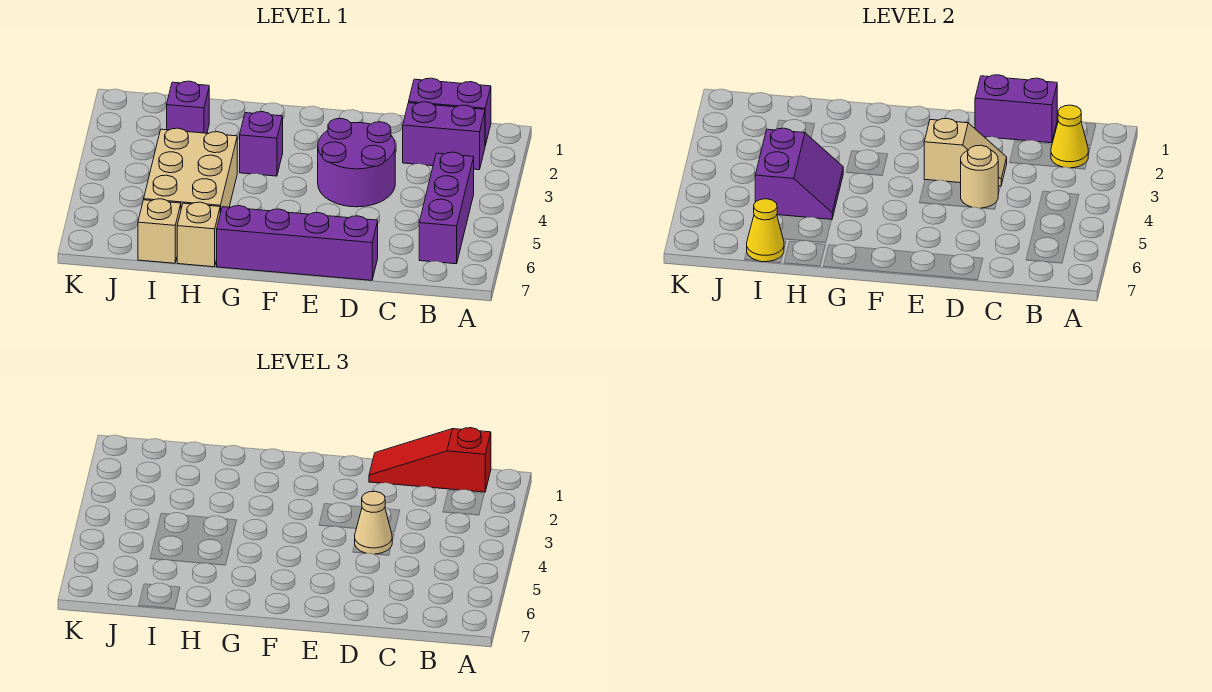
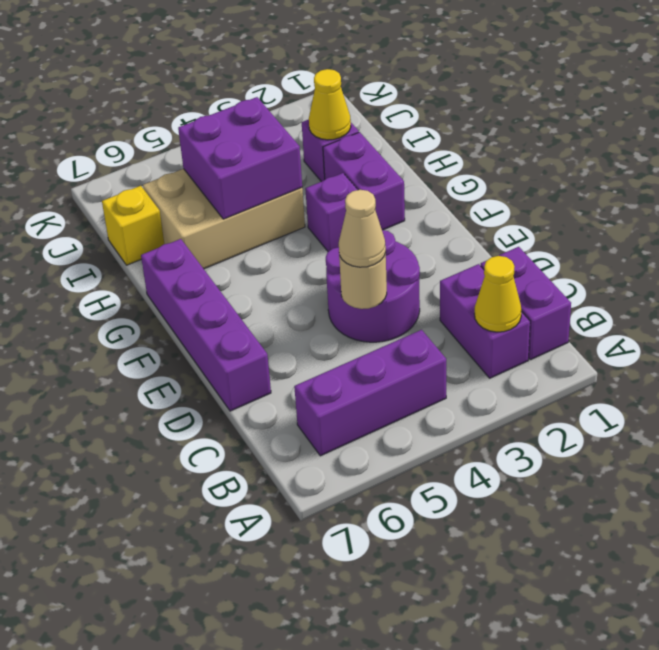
red 1x3 slope [369,428,491,492] -> none
purple 1x2 brick [975,75,1057,143] -> purple 1x2 brick moved to [323,132,405,230]
tan 1x2 slope [924,119,1007,186] -> none
purple 2x2 slope [755,128,843,219] -> purple 2x2 brick [178,97,302,219]
tan 1x1 brick [177,202,220,267] -> none
tan 1x1 brick [138,199,181,263] -> yellow 1x1 brick [102,186,164,265]
yellow 1x1 cone [747,199,784,262] -> yellow 1x1 cone moved to [309,69,351,140]

